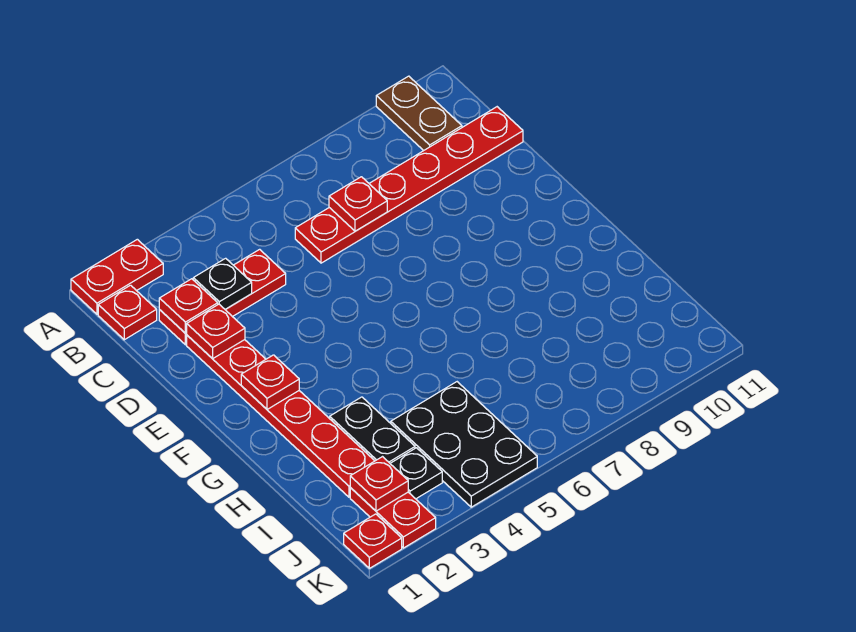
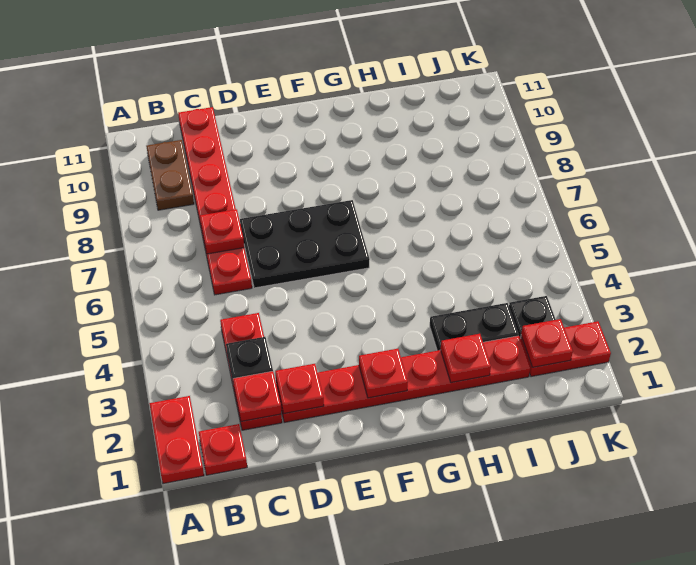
brown 1x2 plate [376,76,462,151] -> brown 1x2 plate turned to [146,140,194,210]
black 2x3 plate [391,382,537,507] -> black 2x3 plate moved to [240,200,370,288]
red 1x1 plate [344,514,402,568] -> red 1x1 plate moved to [441,334,491,383]

